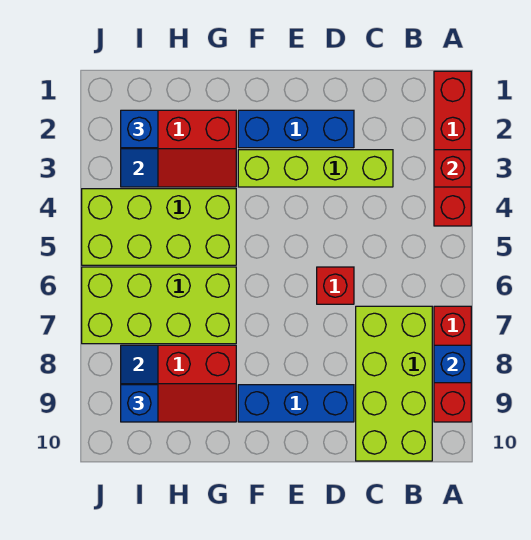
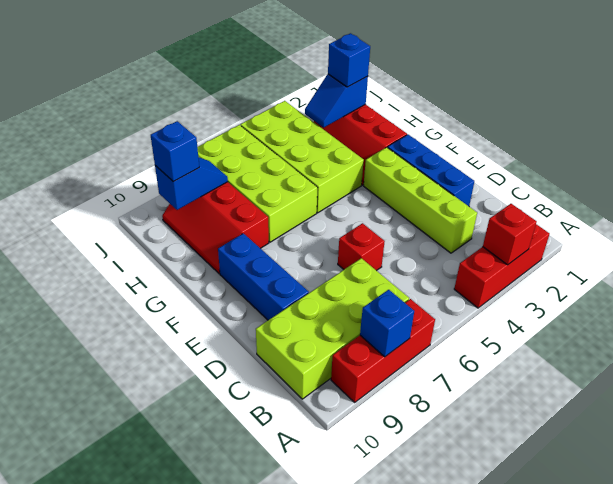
red 1x4 brick [434,71,471,226] -> red 1x3 brick [454,224,550,308]

